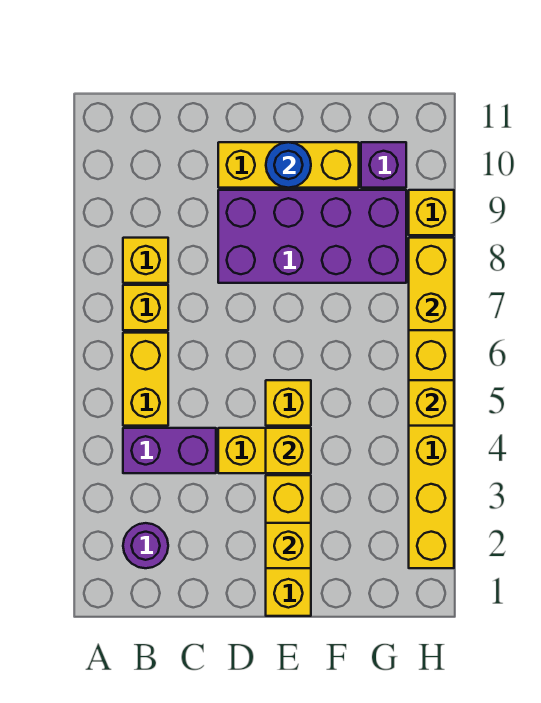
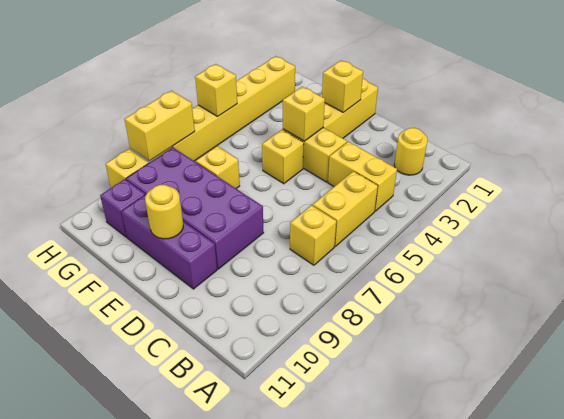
purple 1x1 round brick [123,523,168,568] -> yellow 1x1 round brick [394,128,428,175]
purple 1x2 brick [123,428,216,473] -> yellow 1x2 brick [328,142,397,211]
yellow 1x1 brick [123,238,168,283] -> yellow 1x1 brick moved to [196,146,240,189]
yellow 1x3 brick [218,142,359,188] -> purple 1x3 brick [121,195,217,289]
blue 1x1 round brick [266,142,311,188] -> yellow 1x1 round brick [145,185,183,239]

